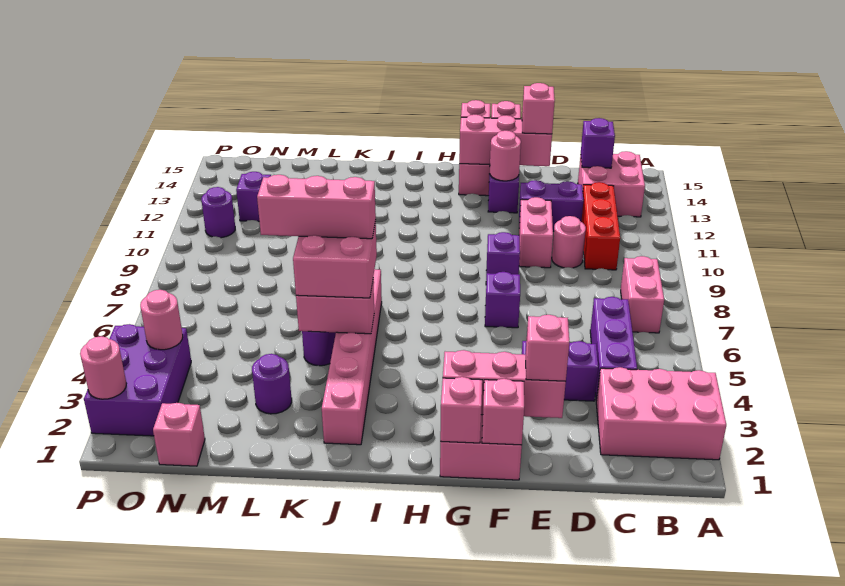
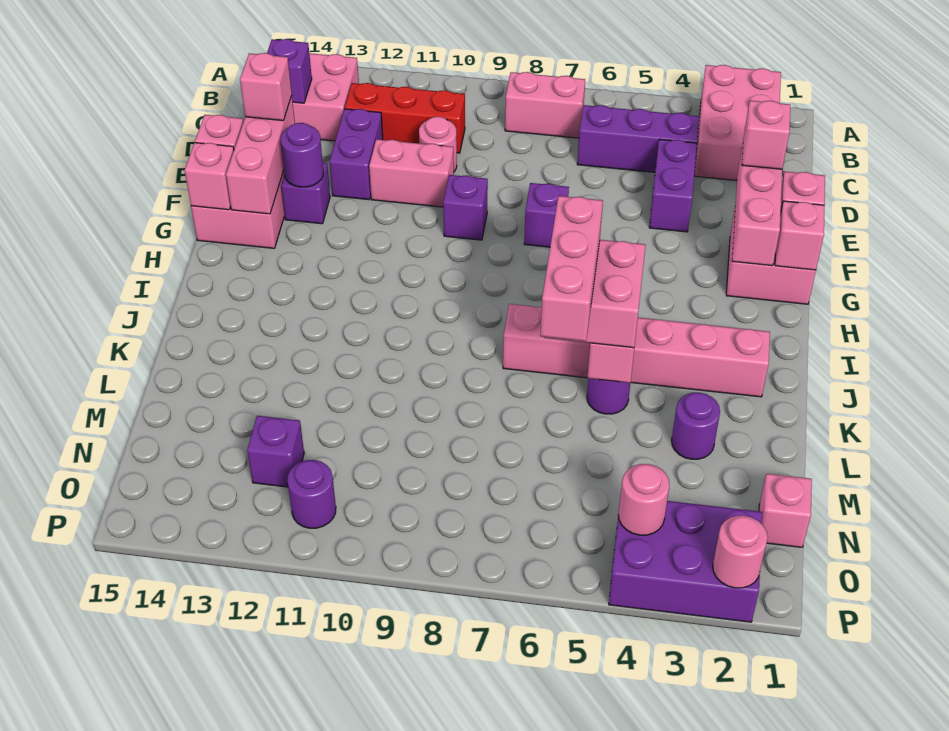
pink 1x1 round brick [490,131,521,181] -> purple 1x1 round brick [281,123,323,187]

